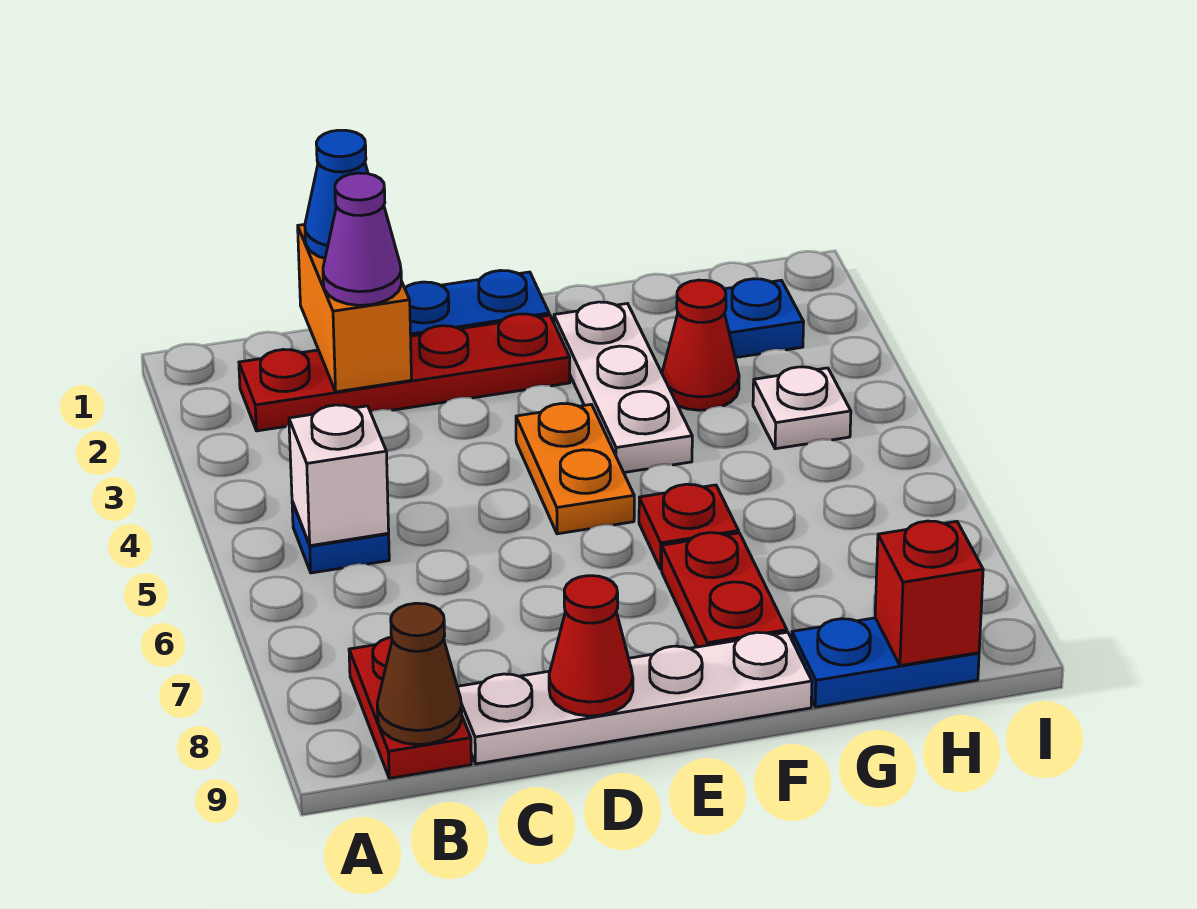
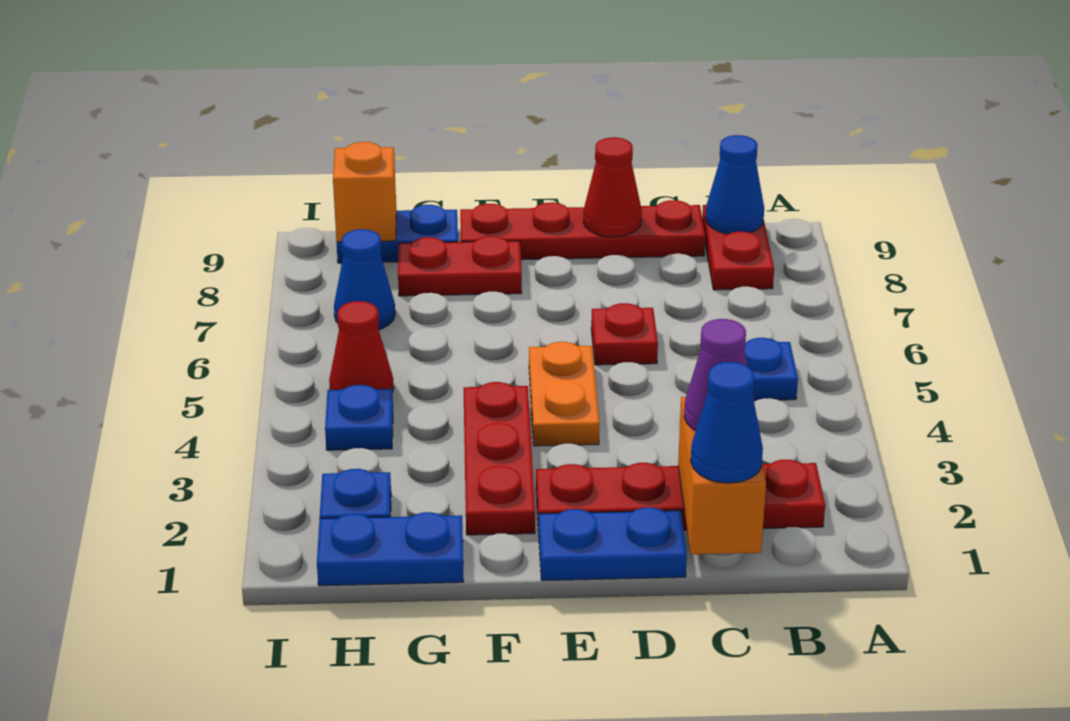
white 1x1 brick [289,405,389,546] -> none
brown 1x1 cone [377,603,462,745] -> blue 1x1 cone [706,135,764,234]
white 1x4 plate [457,632,812,764] -> red 1x4 plate [460,200,705,260]
white 1x3 plate [554,302,692,472] -> red 1x3 plate [463,382,535,535]
red 1x1 plate [639,484,738,569] -> red 1x1 plate moved to [591,303,658,365]
red 1x2 plate [662,533,787,647] -> red 1x2 plate turned to [398,236,522,296]
none -> blue 1x2 plate [317,512,463,586]
red 1x1 cone [662,280,739,410] -> red 1x1 cone moved to [329,301,394,393]
white 1x1 plate [753,367,851,449] -> blue 1x1 plate [325,385,393,450]
none -> blue 1x1 cone [334,229,395,330]
red 1x1 brick [875,521,983,666] -> orange 1x1 brick [333,142,396,242]

